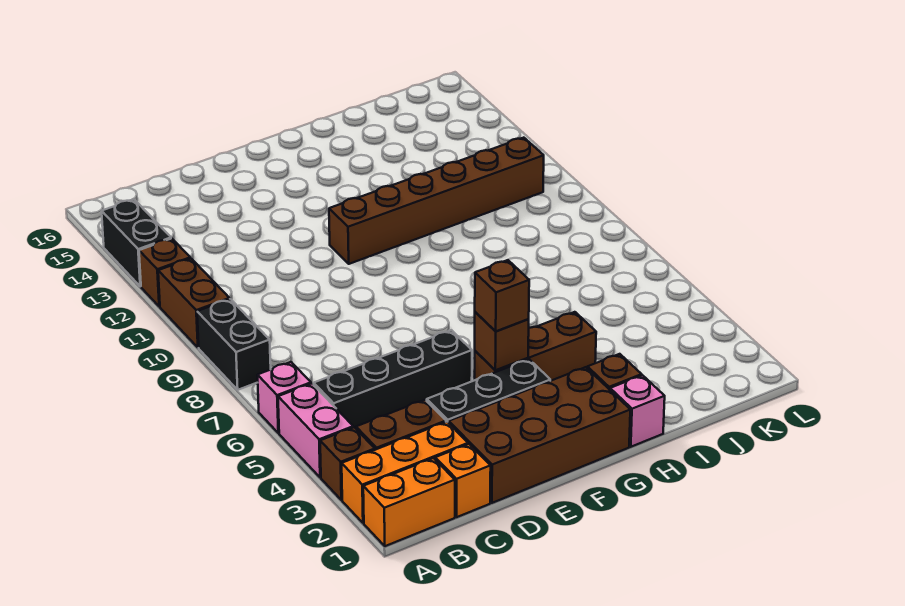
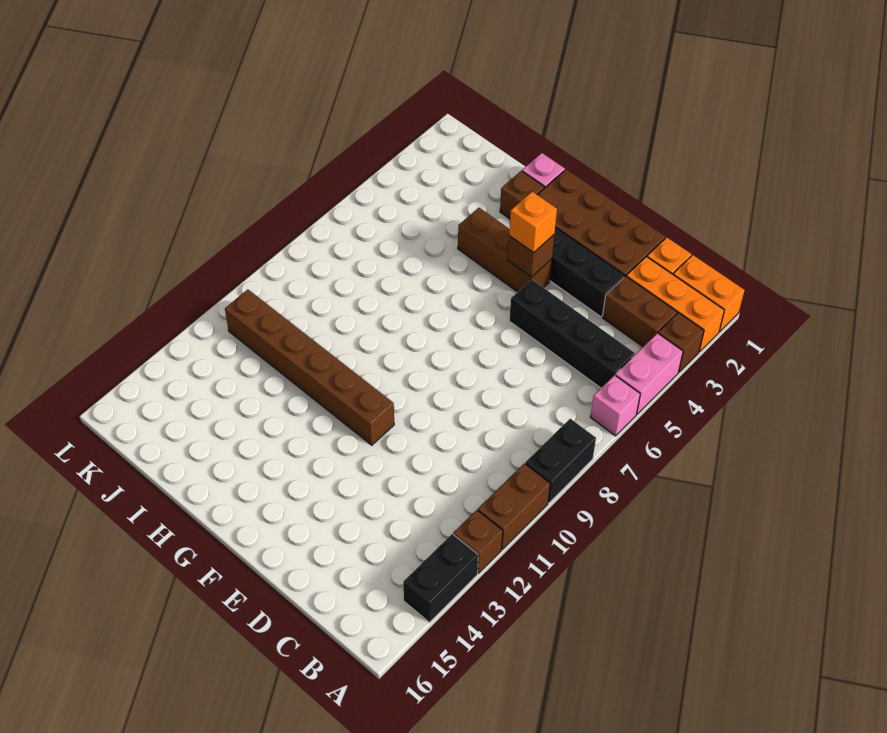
brown 1x1 brick [475,260,529,331] -> orange 1x1 brick [509,192,557,253]

